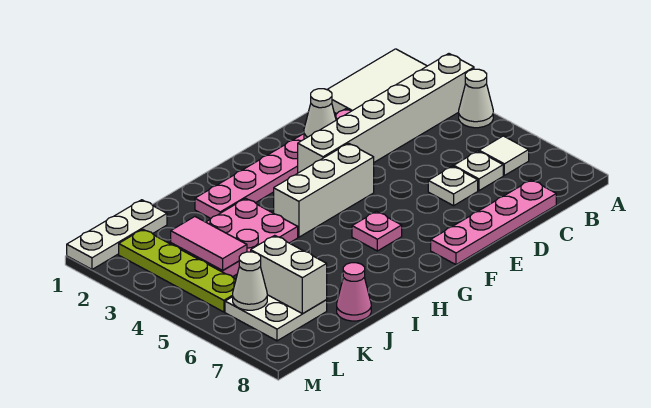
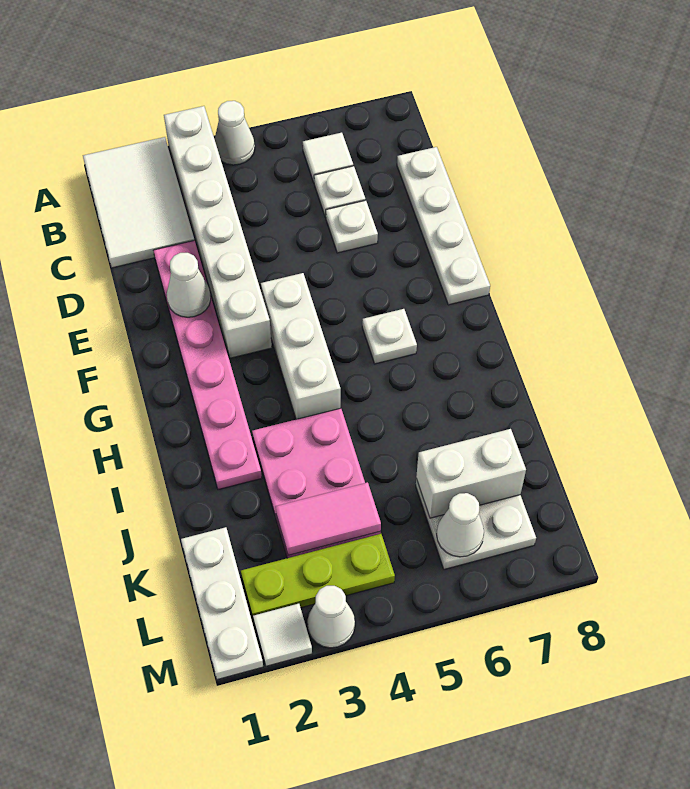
pink 1x4 plate [431,180,556,265] -> white 1x4 plate [397,147,490,305]
pink 1x1 plate [352,211,402,251] -> white 1x1 plate [362,309,417,364]
pink 1x1 cone [337,263,371,321] -> none
lime 1x4 plate [119,229,236,312] -> lime 1x3 plate [241,534,395,618]
none -> white 1x1 tile [253,604,312,666]
none -> white 1x1 cone [307,586,355,648]

